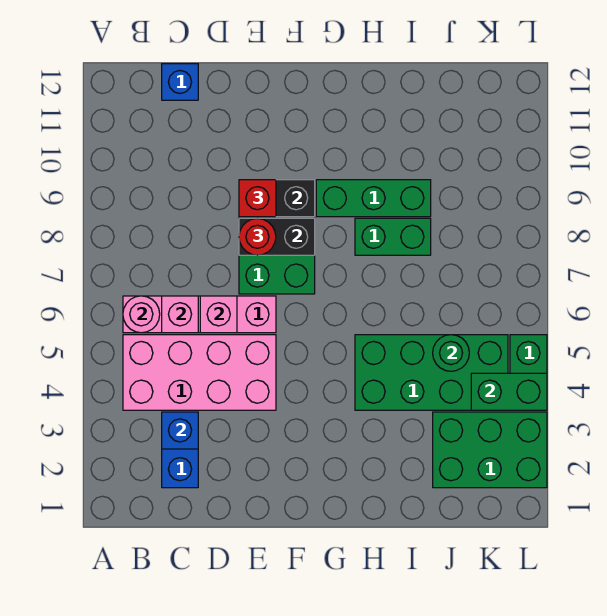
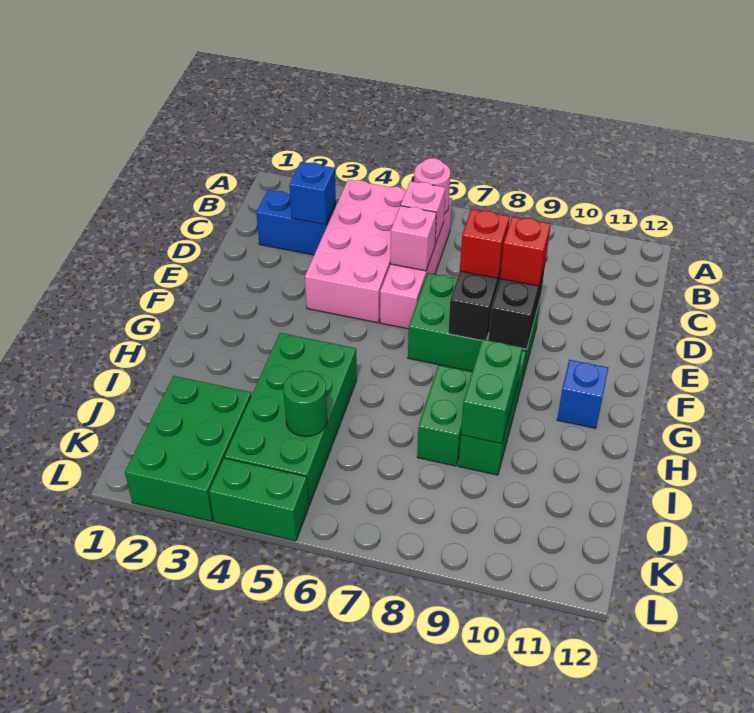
blue 1x1 brick [162,64,198,100] -> blue 1x1 brick moved to [557,360,608,428]
red 1x1 round brick [239,218,276,255] -> red 1x1 brick [460,209,510,278]
green 1x2 brick [471,373,547,410] -> green 1x2 brick moved to [461,339,523,444]

